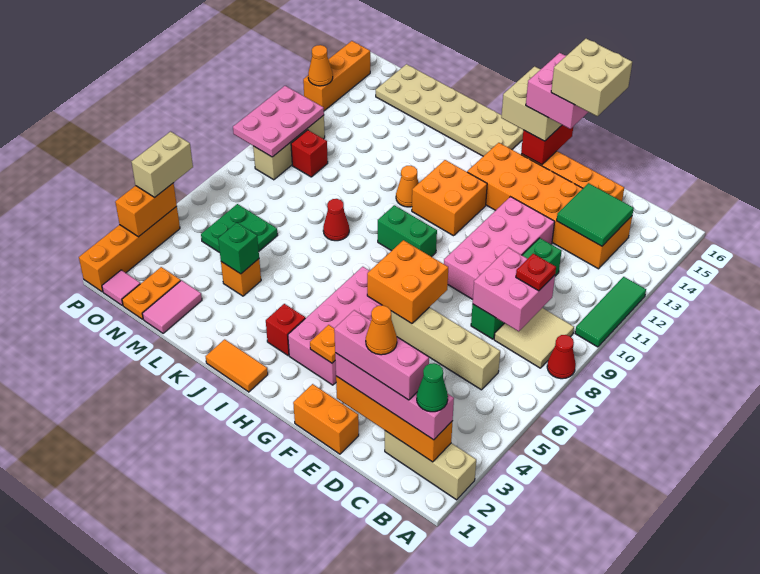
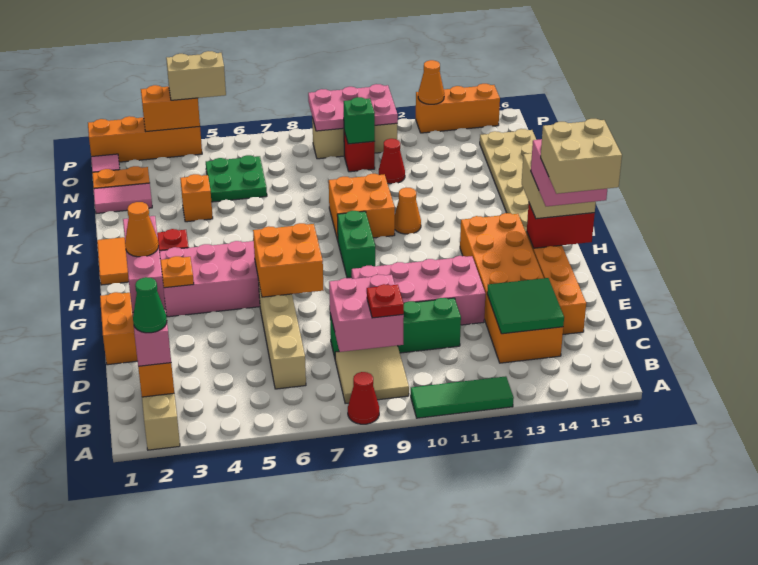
orange 2x2 brick [412,160,487,236] -> orange 2x2 brick moved to [329,174,395,240]
red 1x1 cone [323,199,349,241] -> red 1x1 cone moved to [379,139,405,184]
green 1x1 brick [218,223,259,274] -> green 1x1 brick moved to [344,97,375,144]

